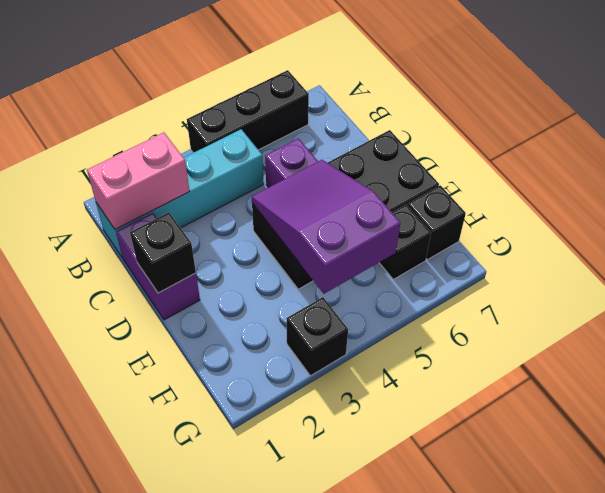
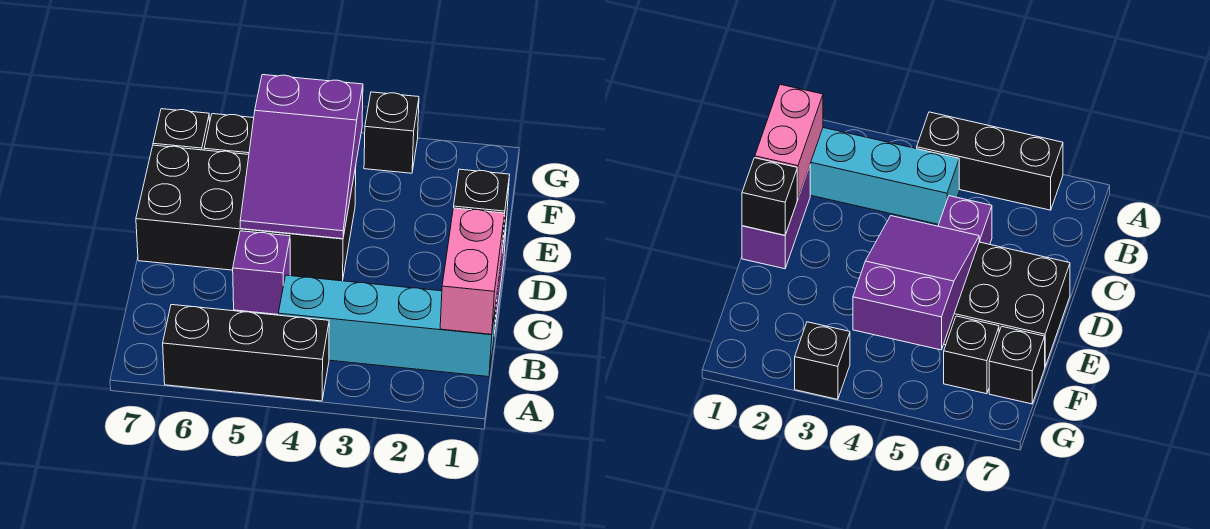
pink 1x2 brick [87,132,190,230] -> pink 1x2 brick turned to [440,208,505,334]

